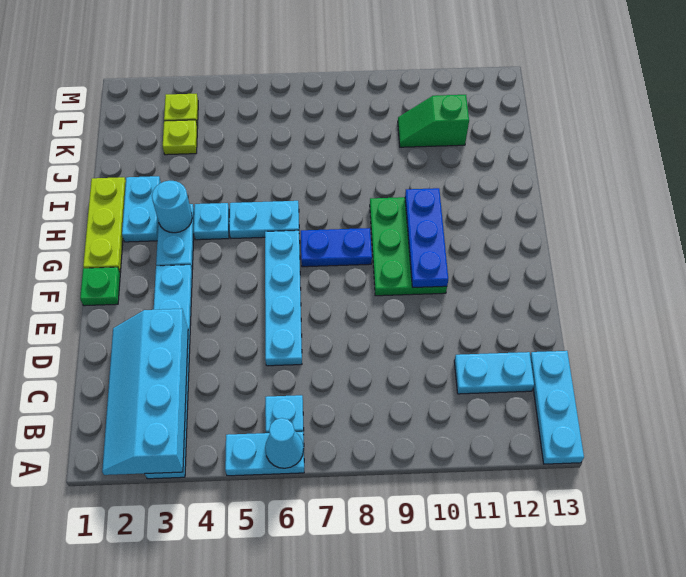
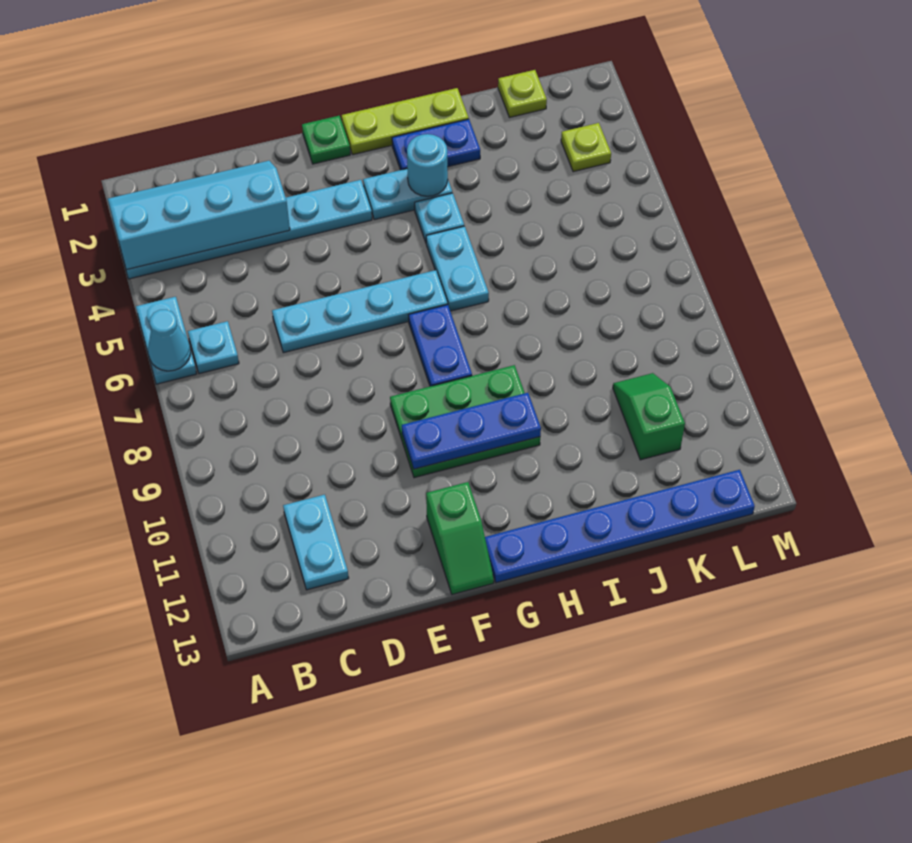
cyan 1x3 plate [530,351,584,464] -> none
none -> green 1x2 slope [426,482,494,594]
none -> blue 1x6 plate [485,470,755,583]
cyan 1x2 plate [122,176,161,242] -> blue 1x2 plate [392,119,480,170]
lime 1x1 plate [163,120,198,155] -> lime 1x1 plate moved to [498,70,547,118]

